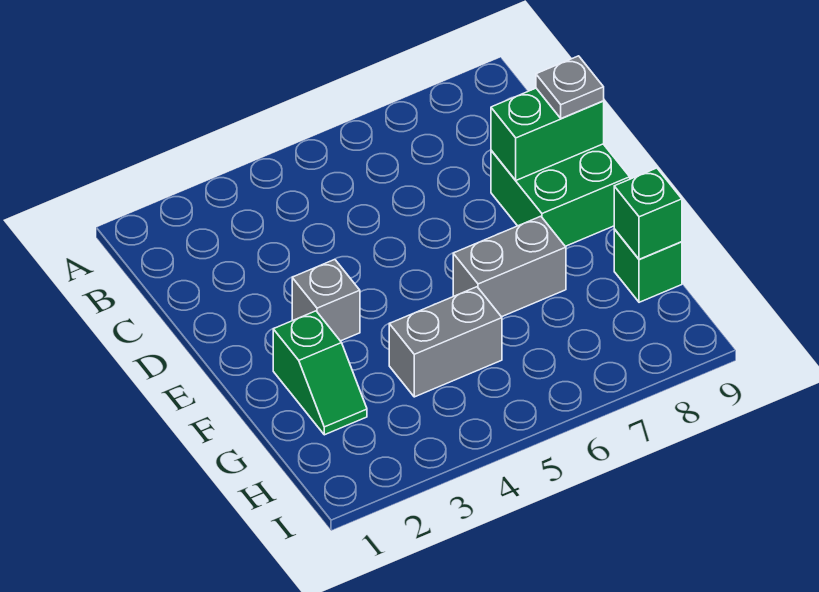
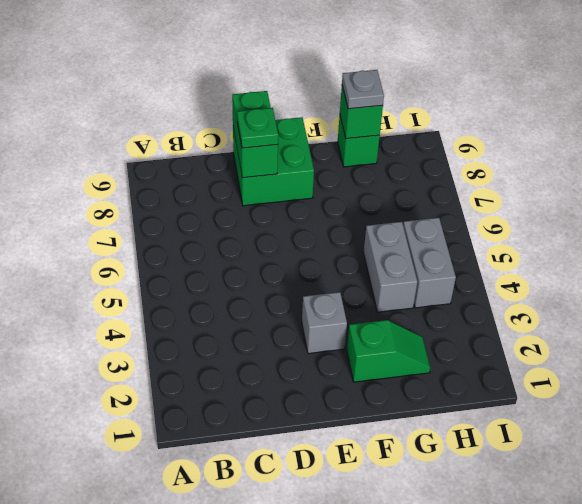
none -> green 1x1 plate [237,108,278,148]
grey 1x1 plate [536,56,604,118] -> grey 1x1 plate moved to [342,70,384,109]
grey 1x2 brick [453,216,566,317] -> grey 1x2 brick moved to [403,218,456,308]

